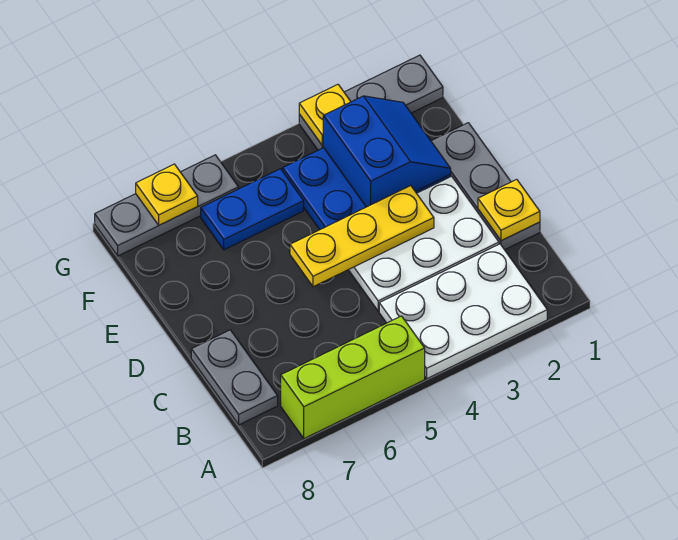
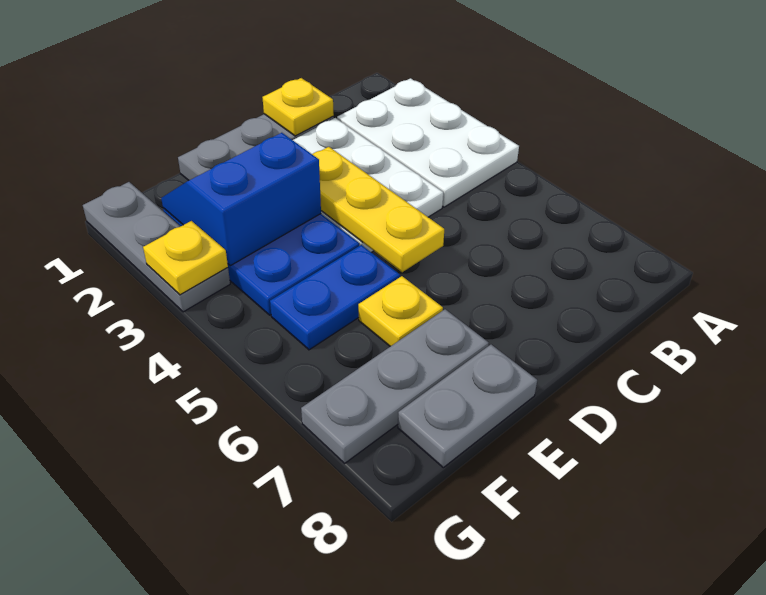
lime 1x3 brick [281,316,425,439] -> none
grey 1x2 plate [191,330,278,425] -> grey 1x2 plate moved to [398,345,537,468]
blue 1x2 plate [201,169,304,250] -> blue 1x2 plate turned to [270,245,400,350]
grey 1x3 plate [95,155,238,256] -> grey 1x3 plate turned to [301,309,489,463]
yellow 1x1 plate [136,164,198,225] -> yellow 1x1 plate moved to [358,276,443,346]

